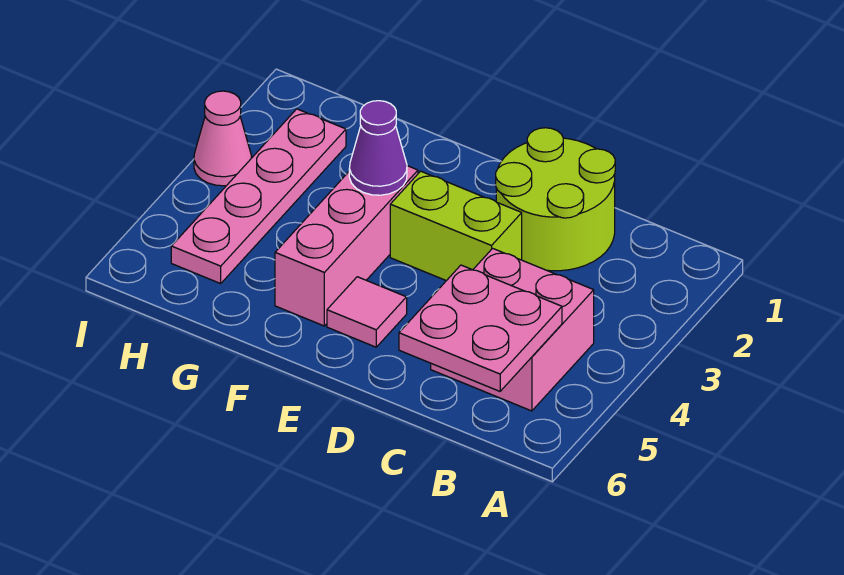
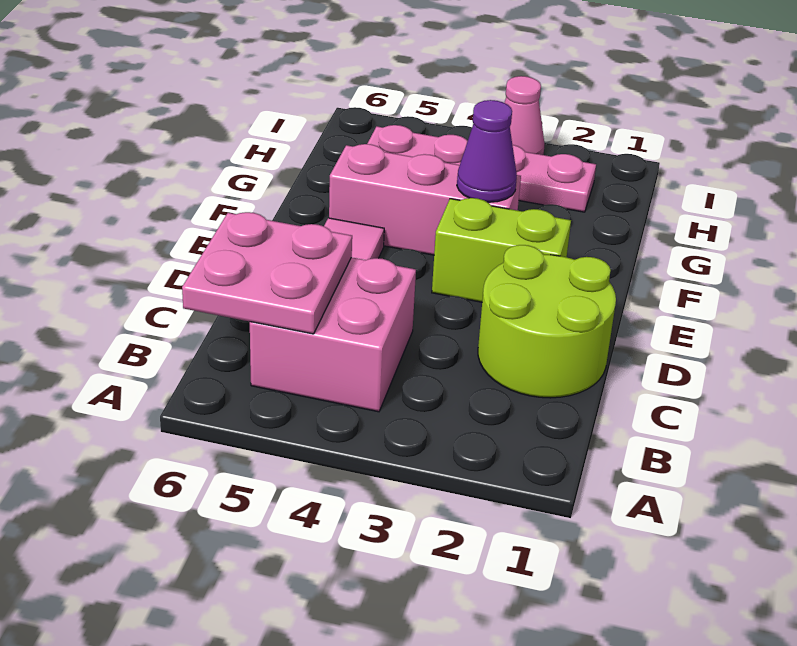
lime 1x2 brick [390,171,522,281] -> lime 1x2 brick turned to [432,198,571,302]

